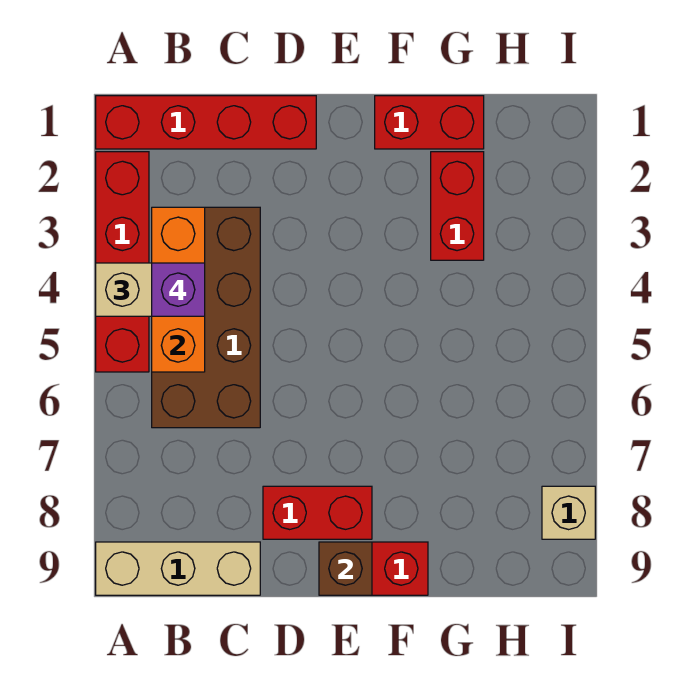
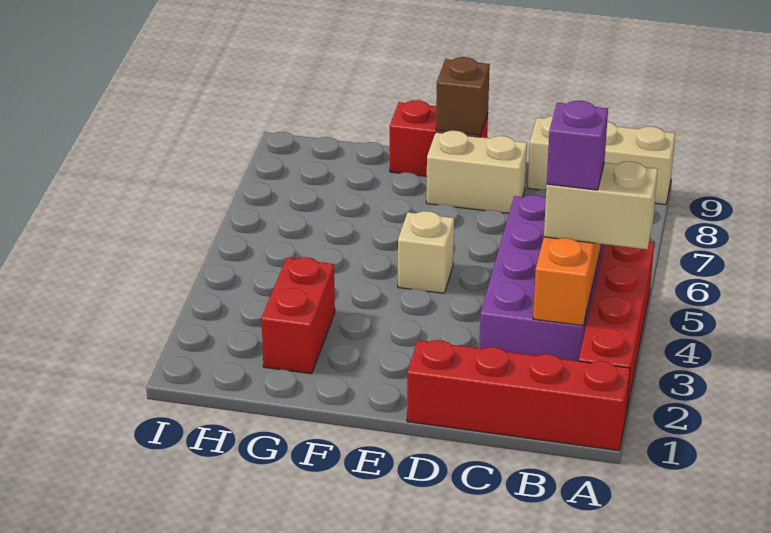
brown 2x4 brick [152,207,260,428] -> purple 2x4 brick [479,195,604,361]
red 1x2 brick [263,486,372,539] -> tan 1x2 brick [426,131,527,213]
red 1x2 brick [375,96,484,149] -> none
tan 1x1 brick [542,486,595,539] -> tan 1x1 brick moved to [398,211,454,293]

